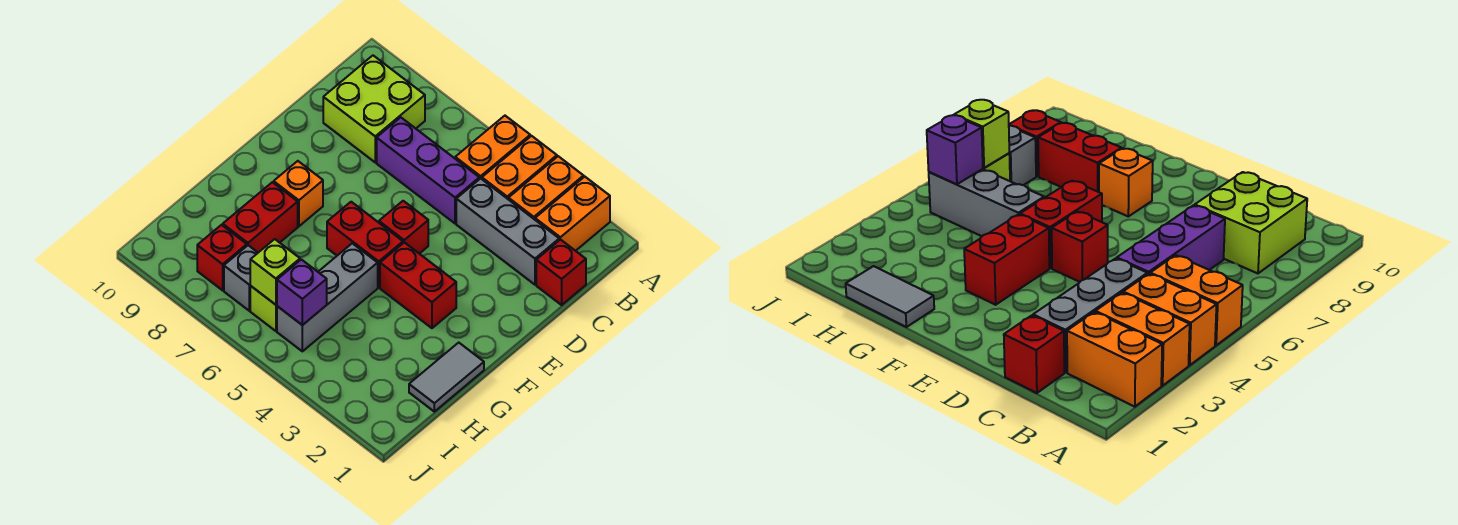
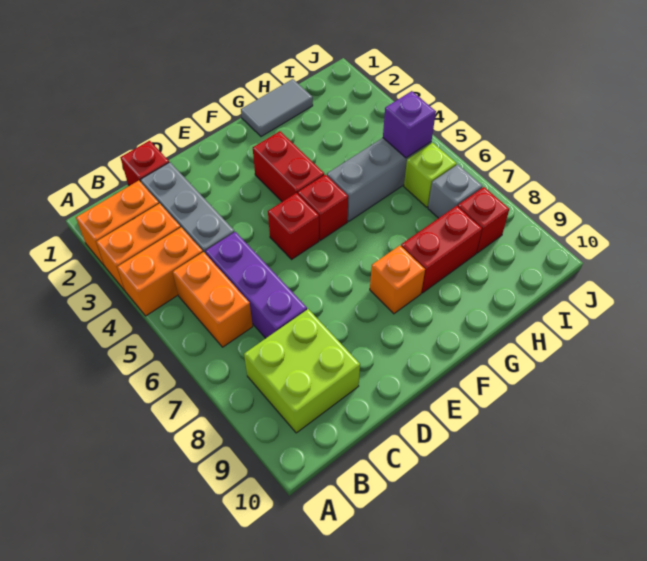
orange 1x2 brick [455,116,530,179] -> orange 1x2 brick turned to [173,252,253,347]
red 1x2 brick [327,202,403,287] -> red 1x1 brick [298,174,348,240]
lime 1x1 brick [250,239,300,305] -> none

